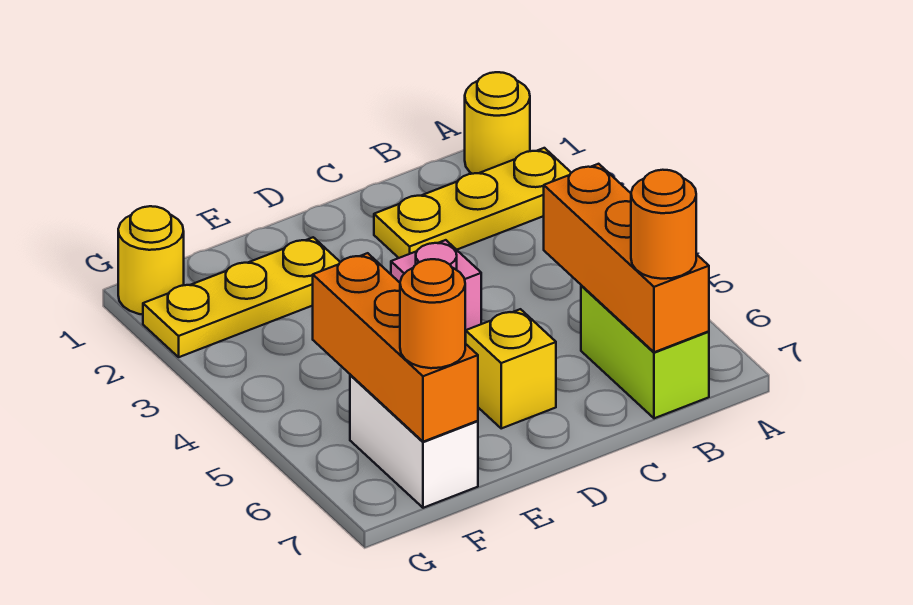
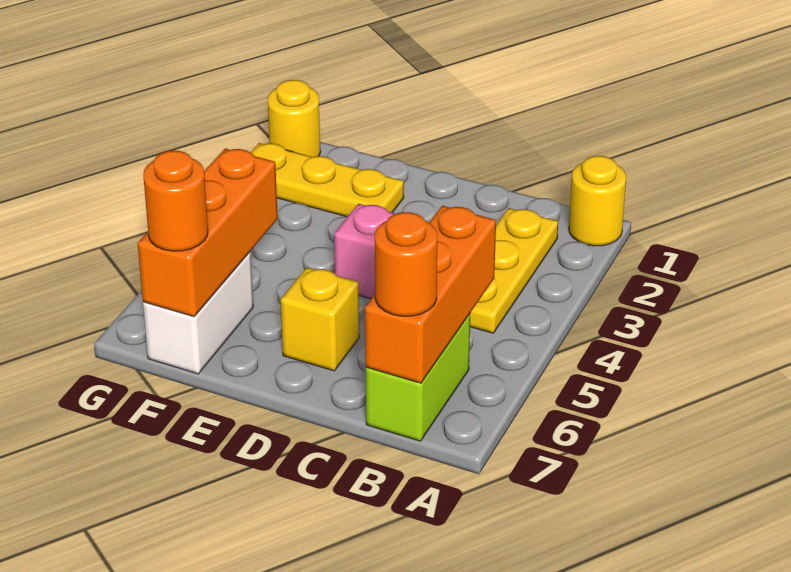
yellow 1x3 plate [374,148,571,258] -> yellow 1x3 plate turned to [470,208,558,333]

